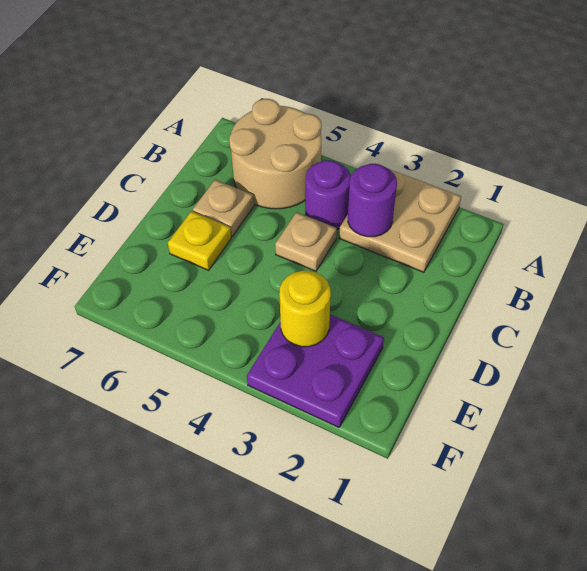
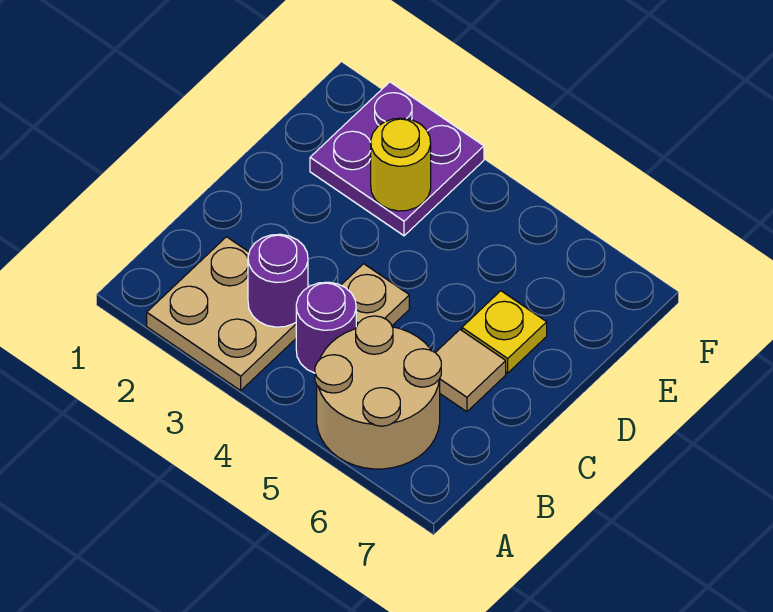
tan 1x1 plate [193,180,254,236] -> tan 1x1 tile [435,330,506,412]

